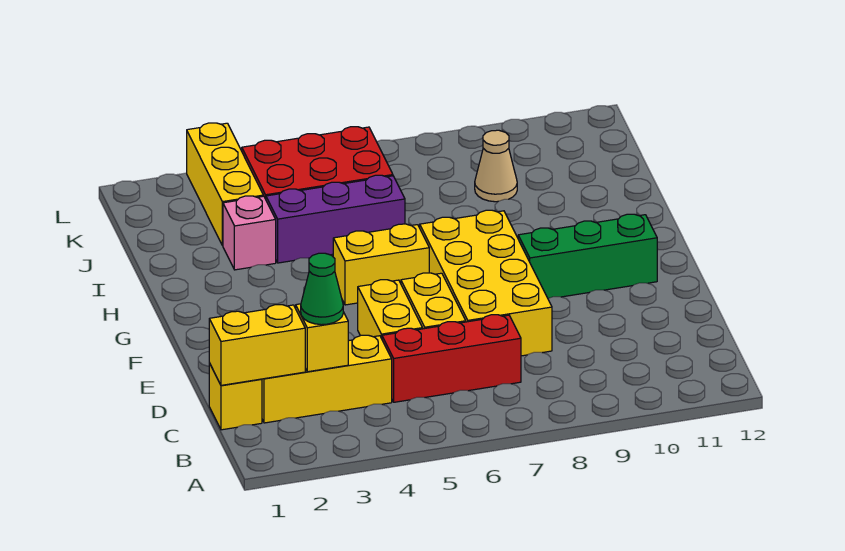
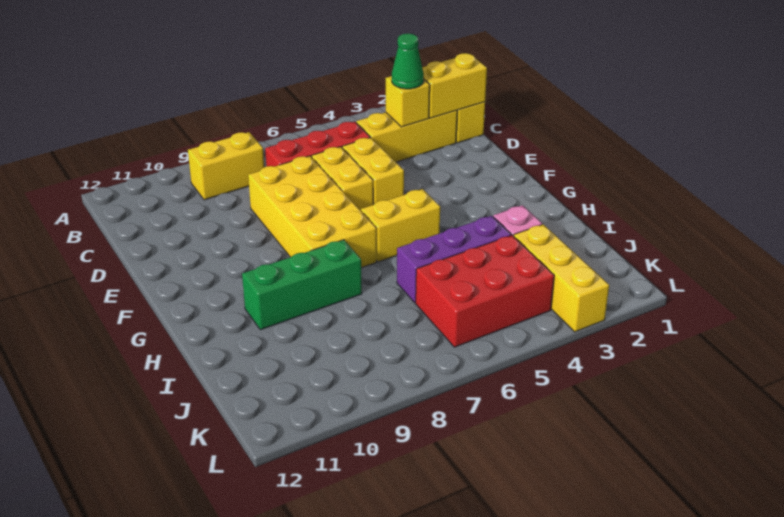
none -> yellow 1x2 brick [188,132,264,200]
green 1x3 brick [518,214,657,298] -> green 1x3 brick moved to [242,240,362,330]
tan 1x1 cone [475,130,517,202] -> none

